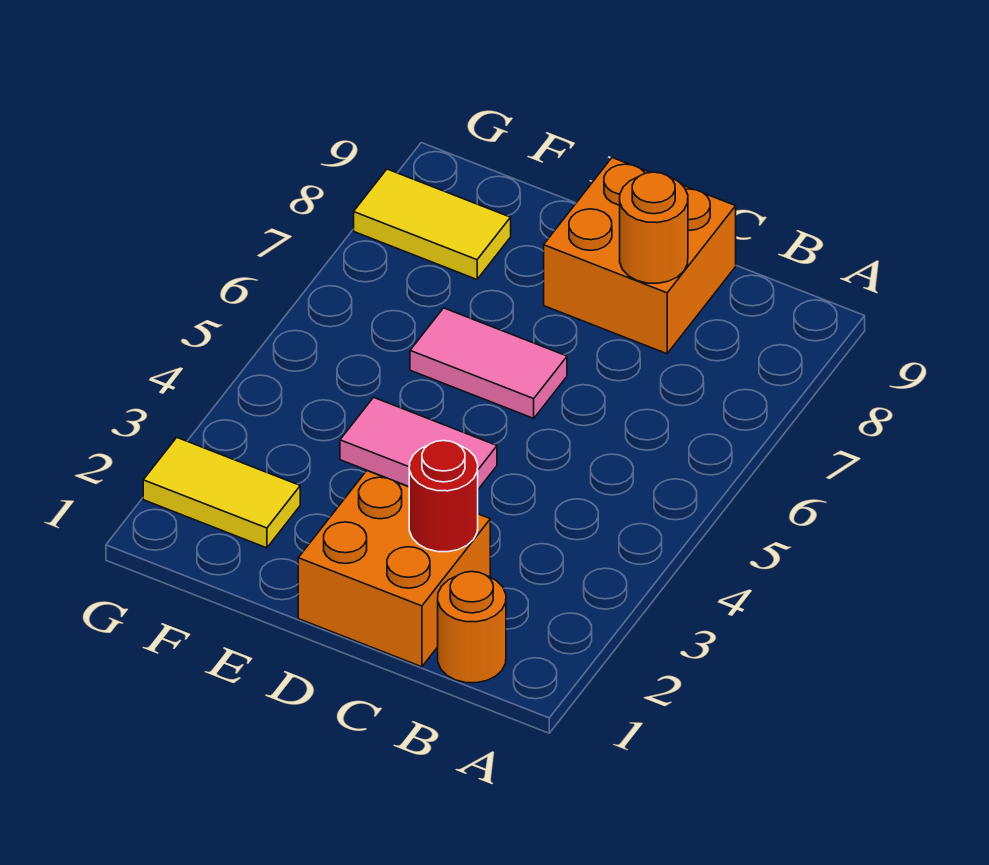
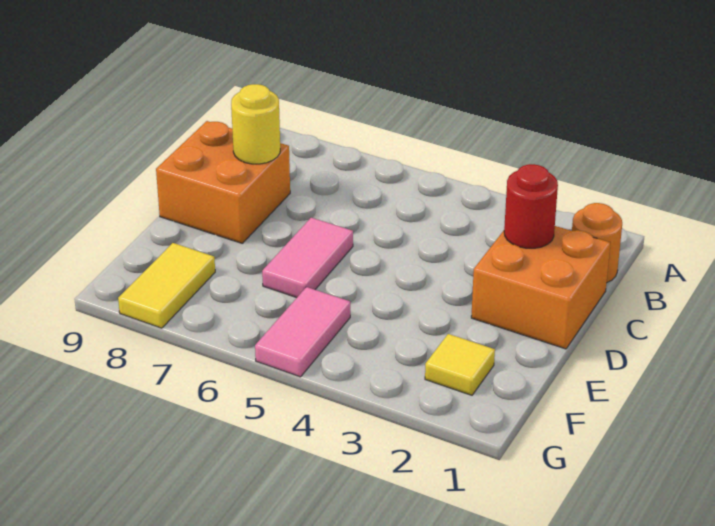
orange 1x1 round brick [620,172,688,283] -> yellow 1x1 round brick [231,84,280,164]
pink 1x2 tile [340,397,497,489] -> pink 1x2 tile moved to [255,287,350,377]
yellow 1x2 tile [143,438,300,548] -> yellow 1x1 tile [425,334,495,395]

